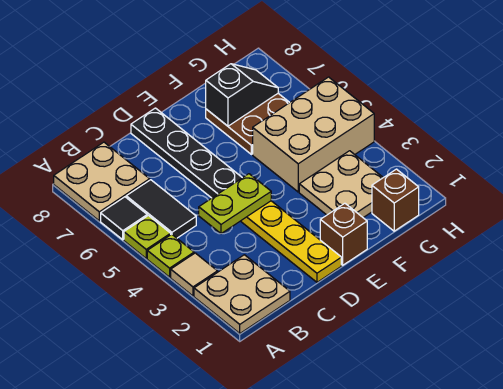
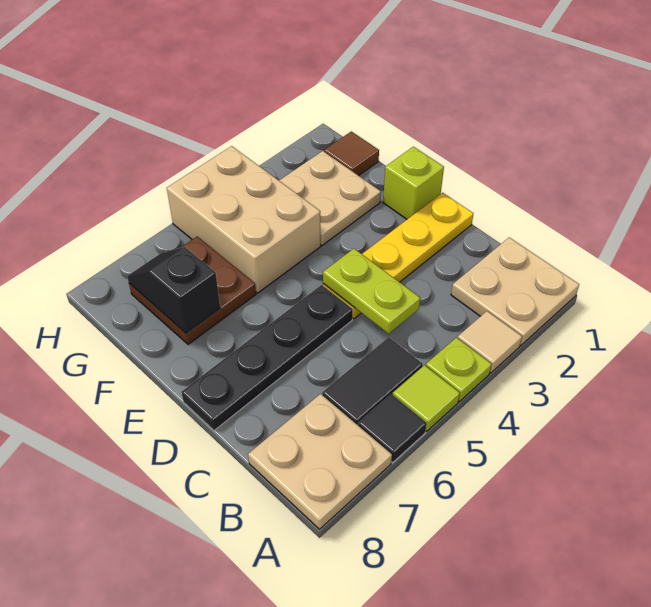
lime 1x1 plate [124,216,171,258] -> lime 1x1 tile [393,365,460,431]
brown 1x1 brick [320,203,367,265] -> lime 1x1 brick [383,147,444,219]
brown 1x1 brick [372,169,419,231] -> brown 1x1 tile [324,131,379,176]

